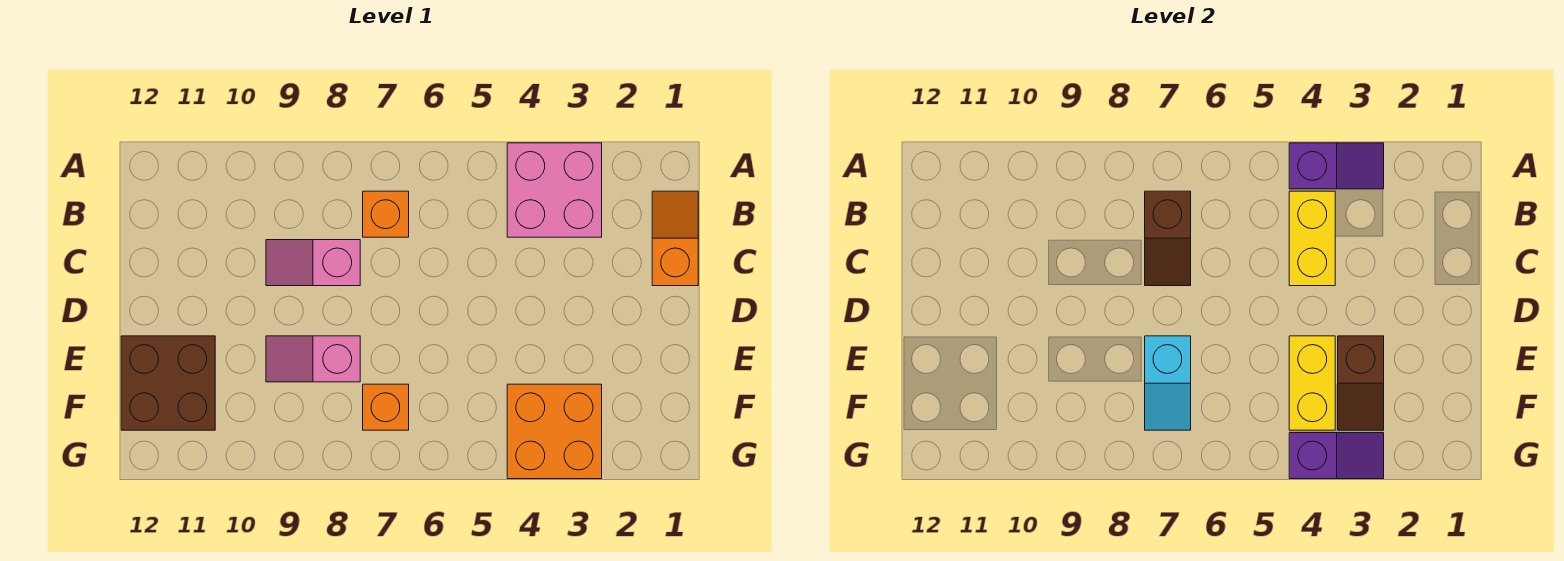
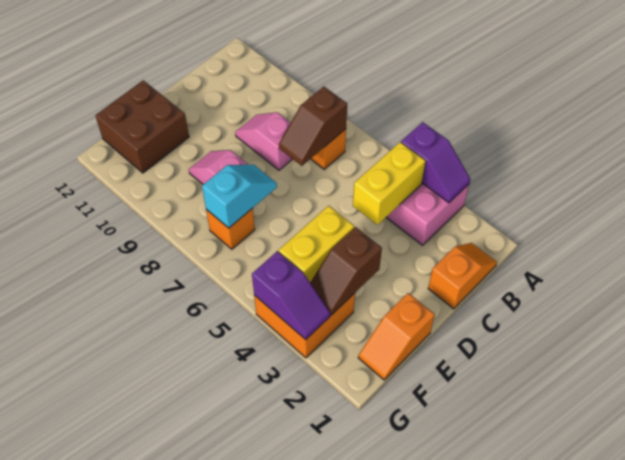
none -> orange 1x2 slope [358,293,435,380]
cyan 1x2 slope [1145,336,1191,430] -> cyan 1x2 slope turned to [202,165,277,228]

